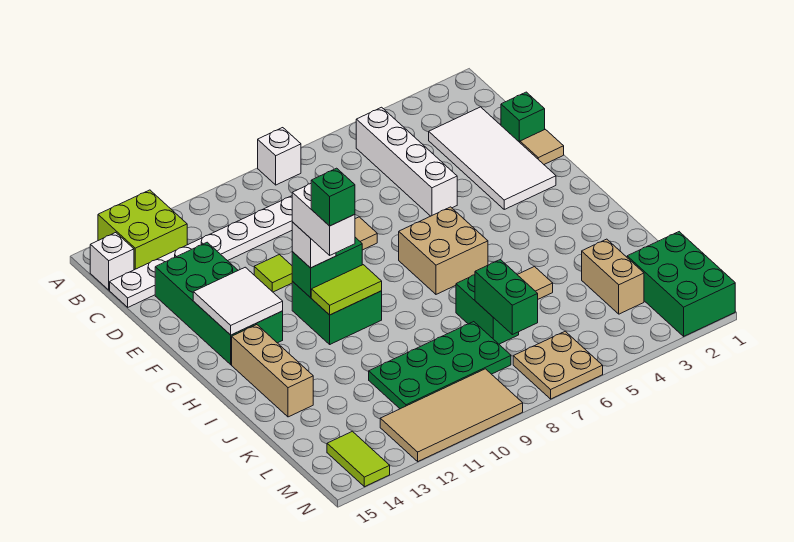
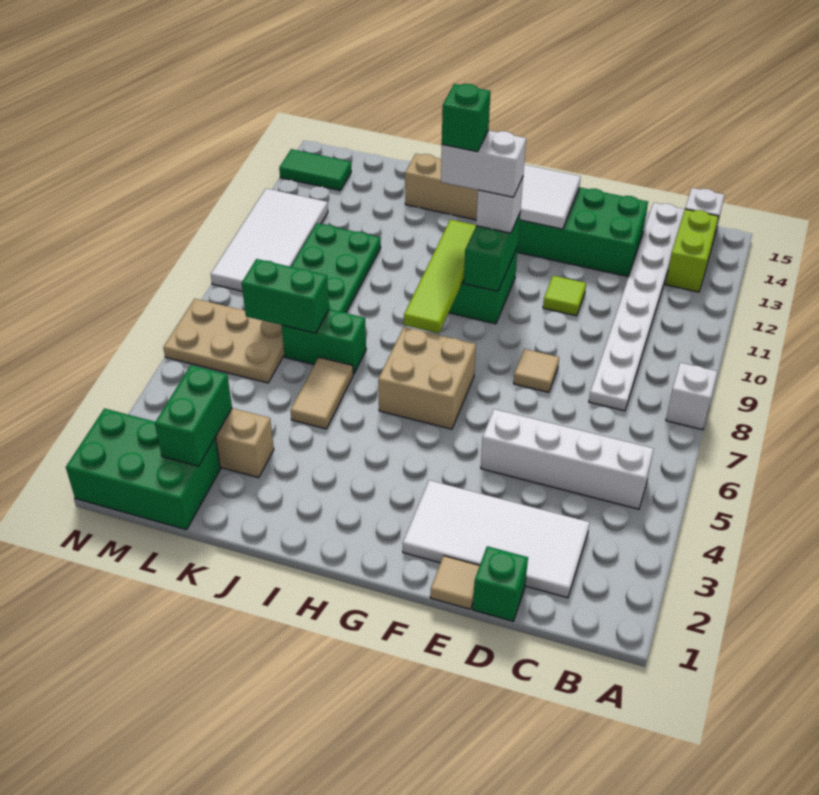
lime 2x2 brick [98,190,187,270] -> lime 1x2 brick [666,209,719,292]
lime 1x2 tile [311,265,382,315] -> lime 1x4 tile [404,220,476,333]
none -> green 1x2 brick [155,365,232,466]
tan 2x2 plate [513,331,603,399] -> tan 2x3 plate [163,299,284,383]
tan 2x4 tile [380,369,523,461] -> white 2x4 tile [211,188,328,291]
lime 1x2 tile [327,431,390,487] -> green 1x2 tile [279,149,351,190]

